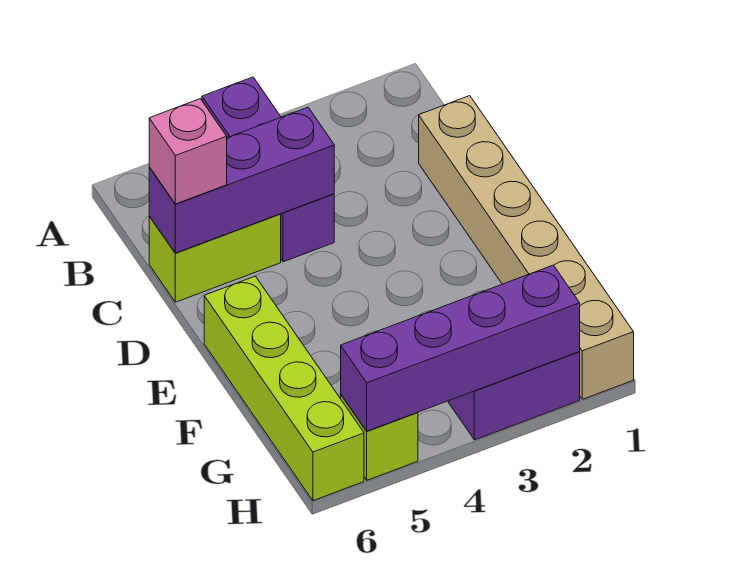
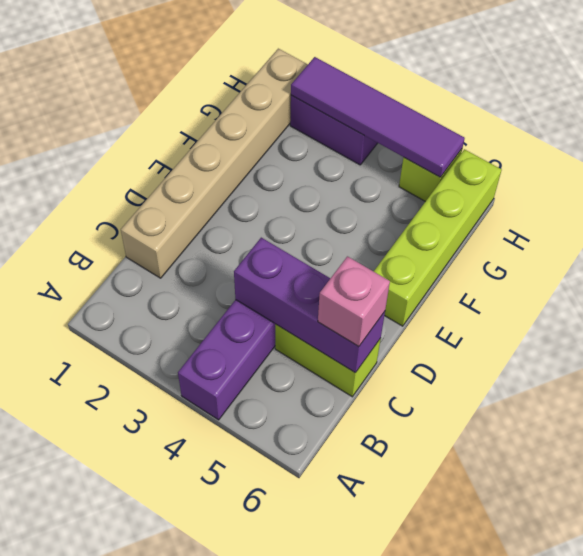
purple 1x4 brick [341,265,580,431] -> purple 1x4 tile [291,57,465,177]

